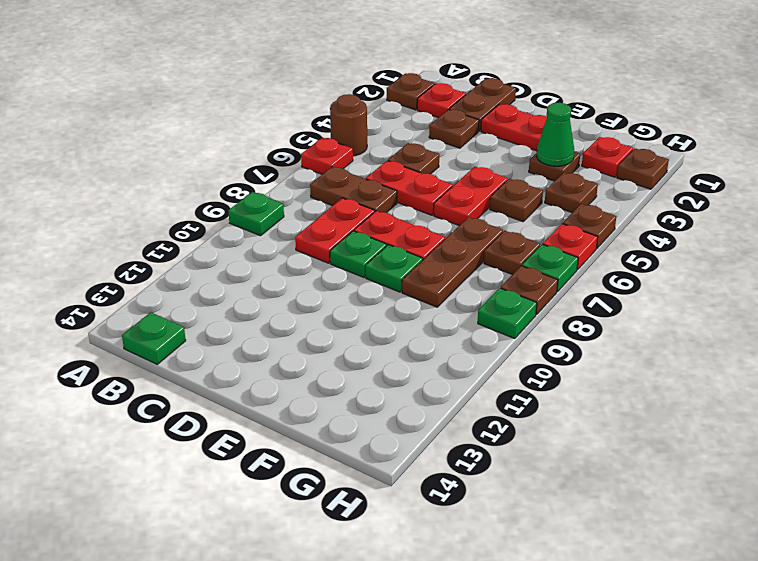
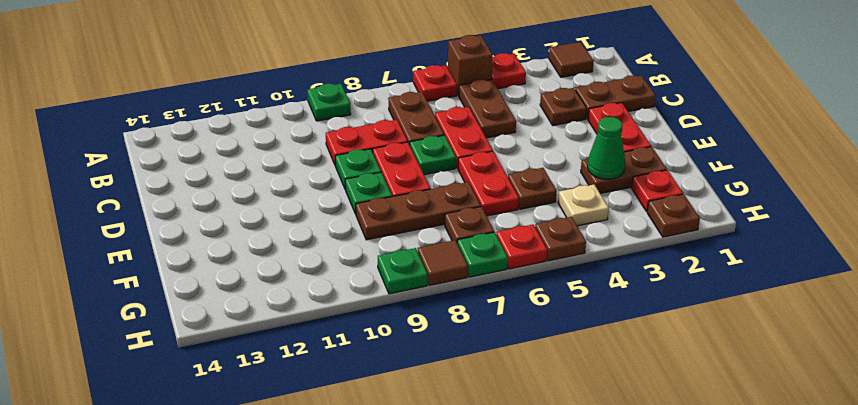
brown 1x1 plate [387,73,435,110] -> brown 1x1 tile [549,42,594,77]
brown 1x1 round brick [330,94,367,156] -> brown 1x1 brick [448,35,493,96]
red 1x1 plate [417,83,466,118] -> red 1x1 plate moved to [492,53,526,89]
green 1x1 plate [122,312,186,364] -> green 1x1 plate moved to [410,135,456,175]
brown 1x1 plate [388,143,439,174] -> brown 1x2 plate [459,80,516,138]
red 1x2 plate [434,167,508,226] -> red 1x2 plate turned to [458,151,519,216]
brown 1x1 plate [529,152,580,181] -> brown 1x2 plate [581,147,667,193]
brown 1x1 plate [545,173,598,213] -> tan 1x1 plate [558,185,609,226]
brown 1x1 plate [501,266,558,315] -> brown 1x1 tile [418,240,468,285]

